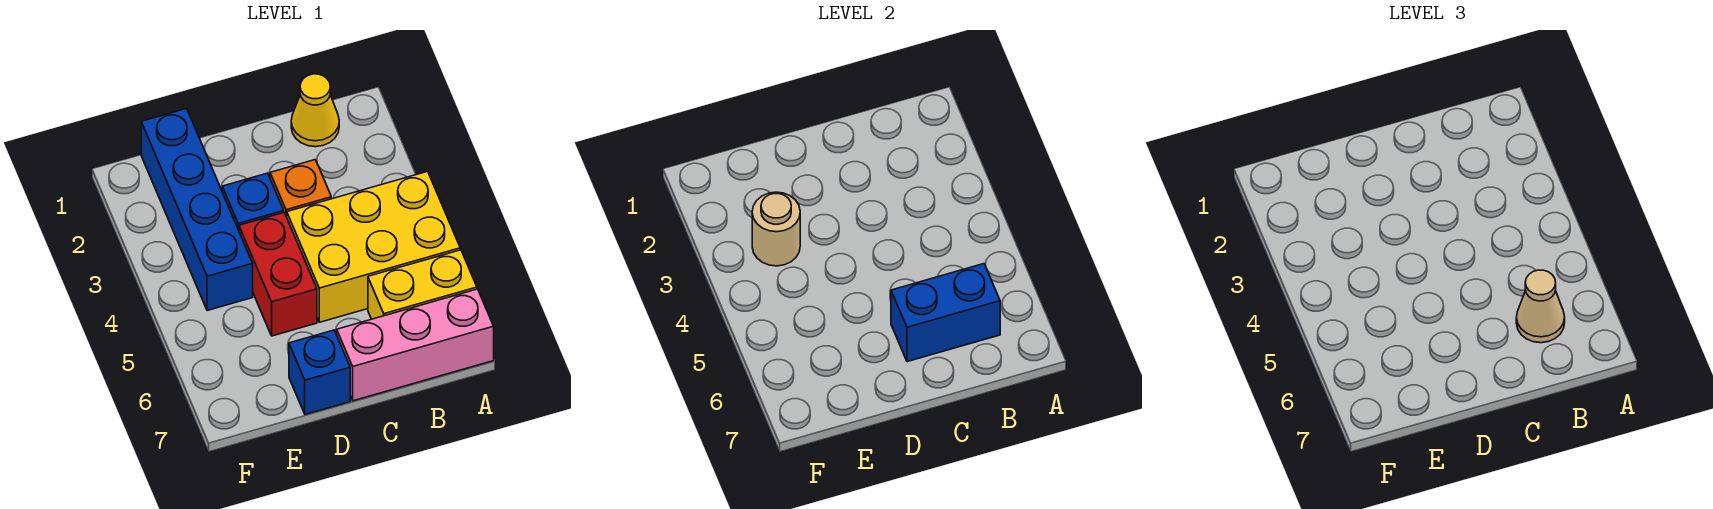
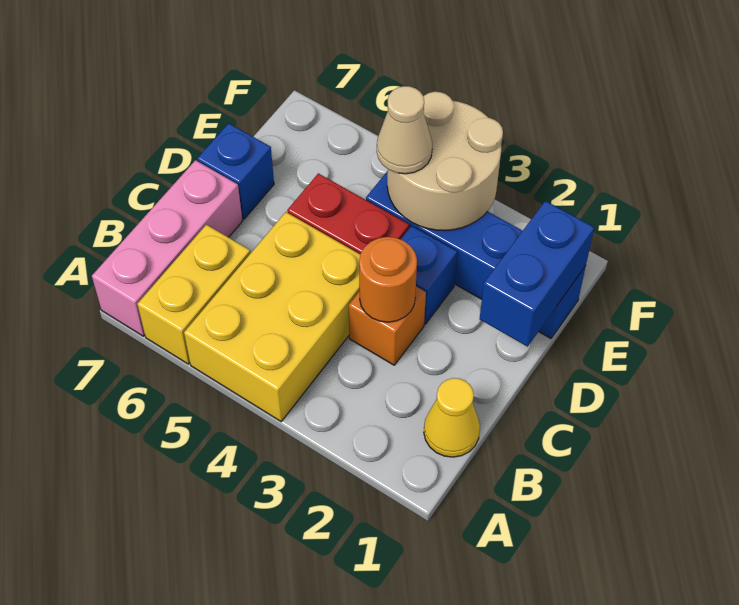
blue 1x2 brick [891,264,1000,362] -> blue 1x2 brick moved to [480,201,594,347]
tan 1x1 cone [1516,270,1565,343] -> tan 1x1 cone moved to [377,86,433,174]
none -> orange 1x1 round brick [359,237,417,322]
tan 1x1 round brick [752,192,800,266] -> tan 2x2 round brick [387,92,503,231]

